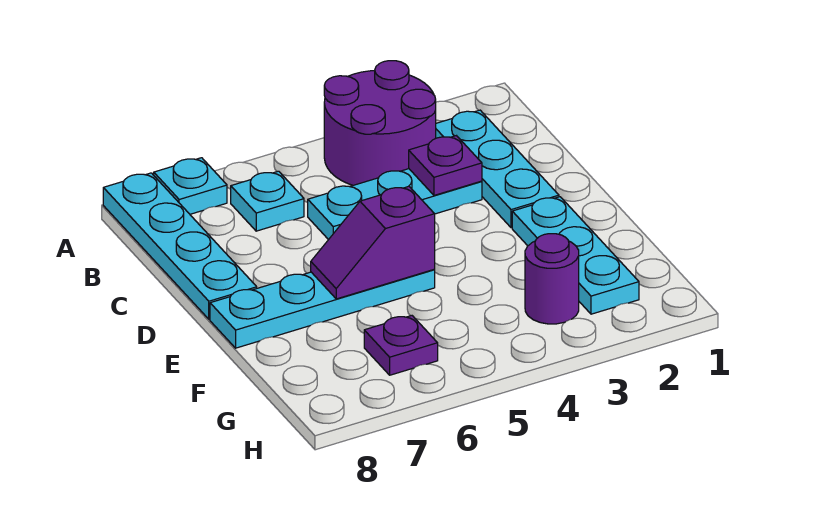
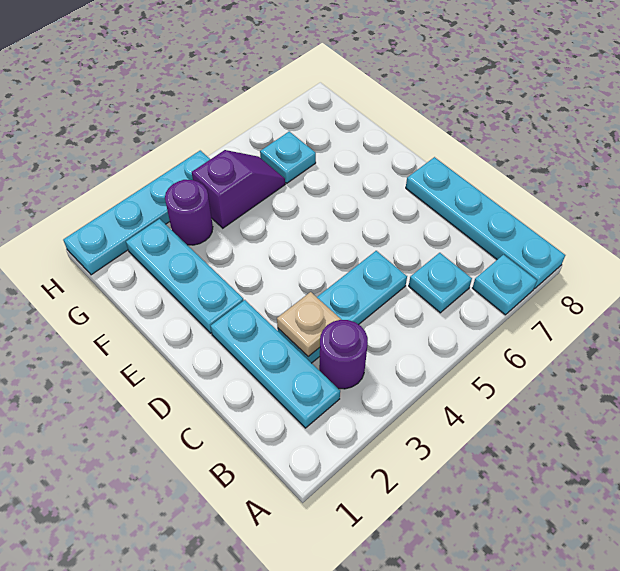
purple 2x2 round brick [324,61,436,185] -> purple 1x1 round brick [319,320,368,389]
purple 1x1 plate [409,136,482,195] -> tan 1x1 plate [277,292,341,357]
cyan 1x4 plate [210,270,435,348] -> cyan 1x4 plate moved to [63,151,210,275]
purple 1x2 slope [311,186,435,299] -> purple 1x2 slope moved to [192,150,285,228]
purple 1x1 plate [364,316,438,375] -> cyan 1x1 plate [260,132,316,183]

